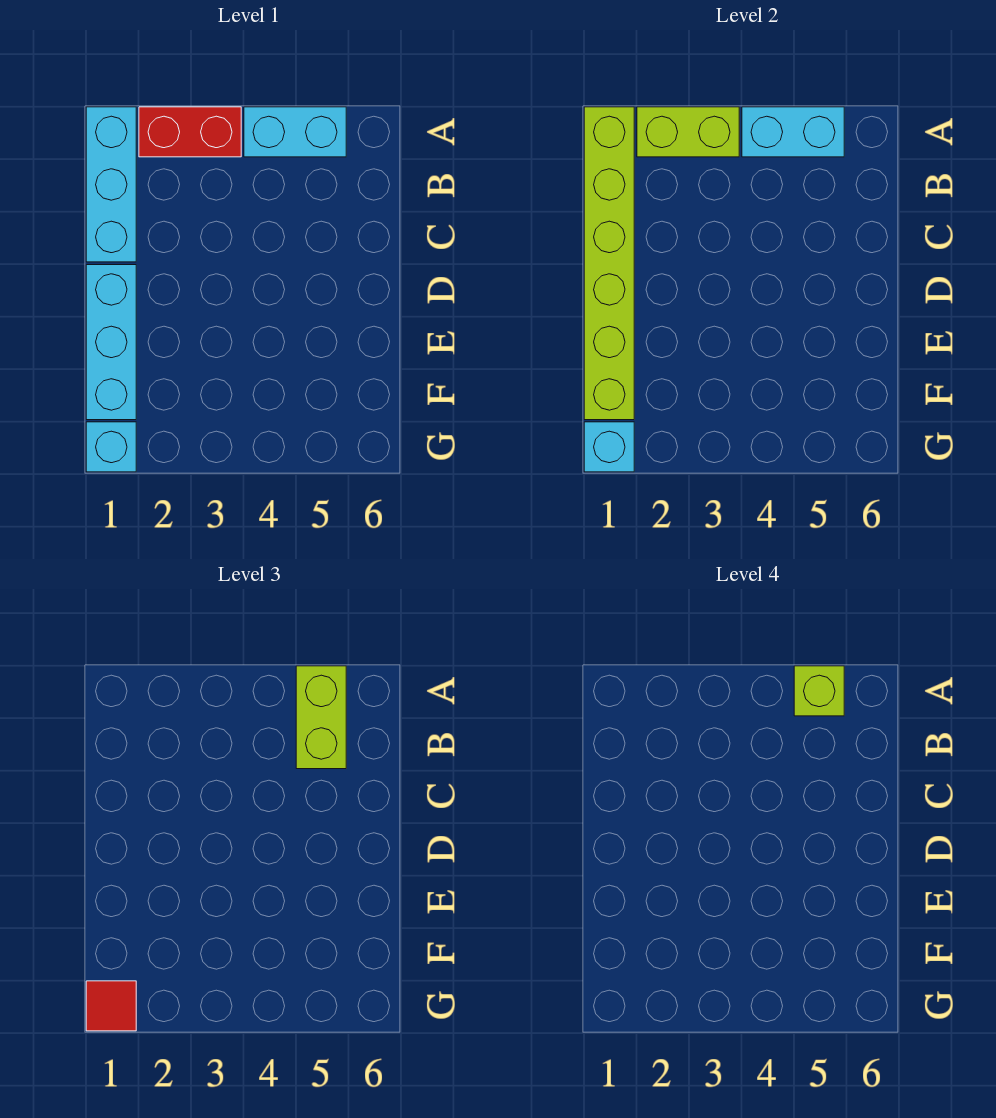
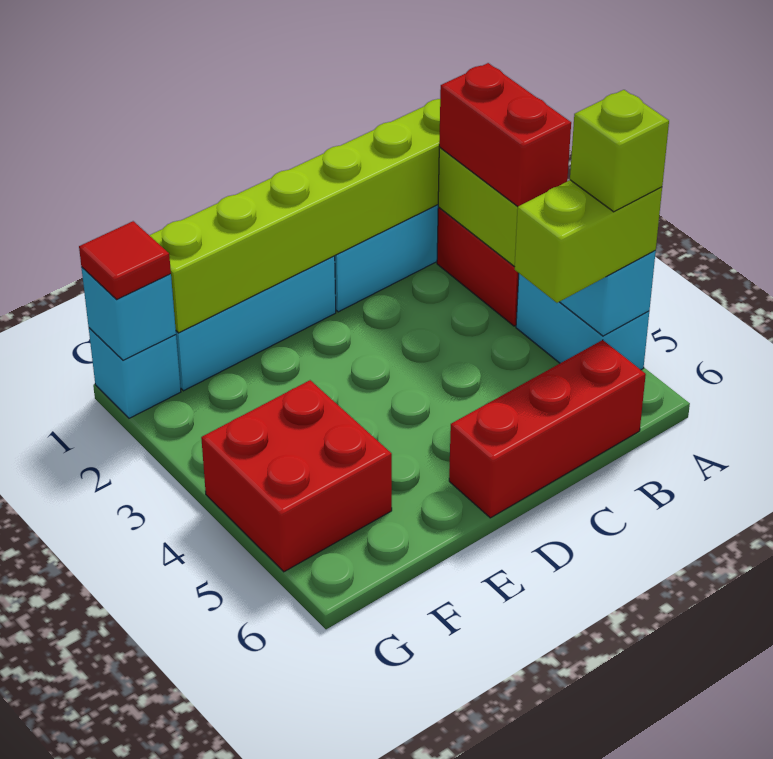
none -> red 1x2 brick [439,63,571,207]
none -> red 1x3 brick [449,340,646,518]
none -> red 2x2 brick [201,380,392,572]

